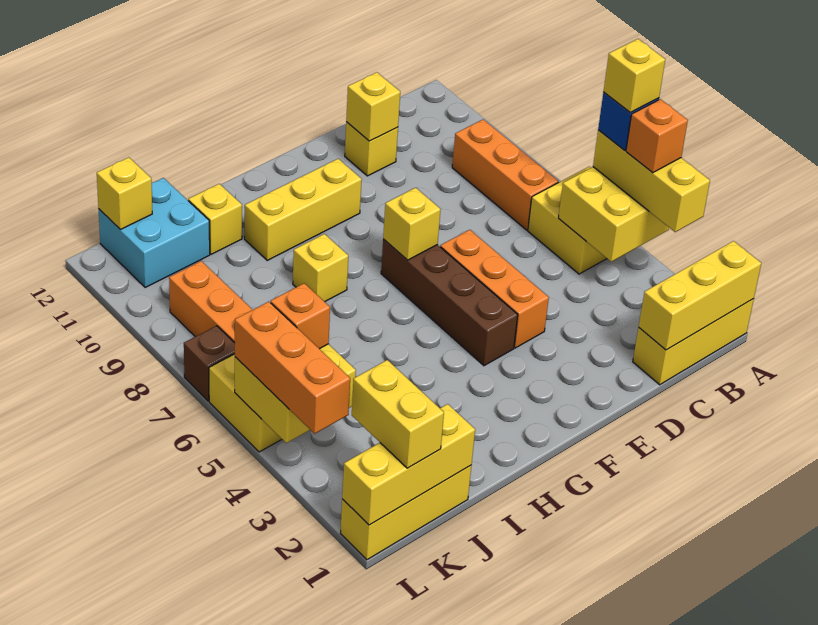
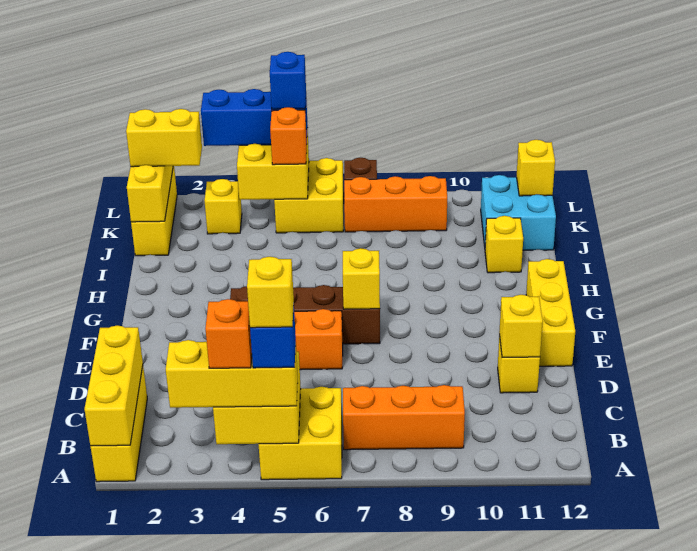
yellow 1x3 brick [245,159,362,260] -> yellow 1x3 brick moved to [526,259,575,366]
yellow 1x1 brick [293,234,348,302] -> yellow 1x1 brick moved to [205,179,242,234]
orange 1x3 brick [235,302,350,434] -> blue 1x3 brick [201,89,308,146]
none -> blue 1x1 brick [270,52,306,109]

